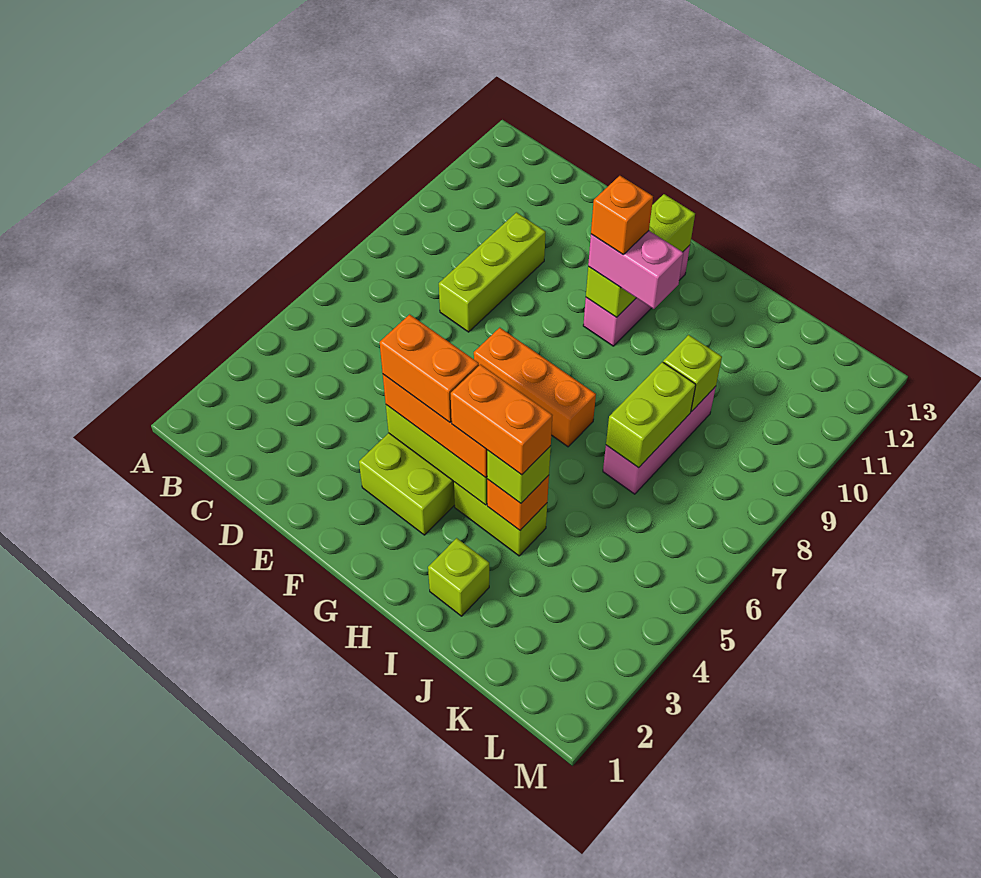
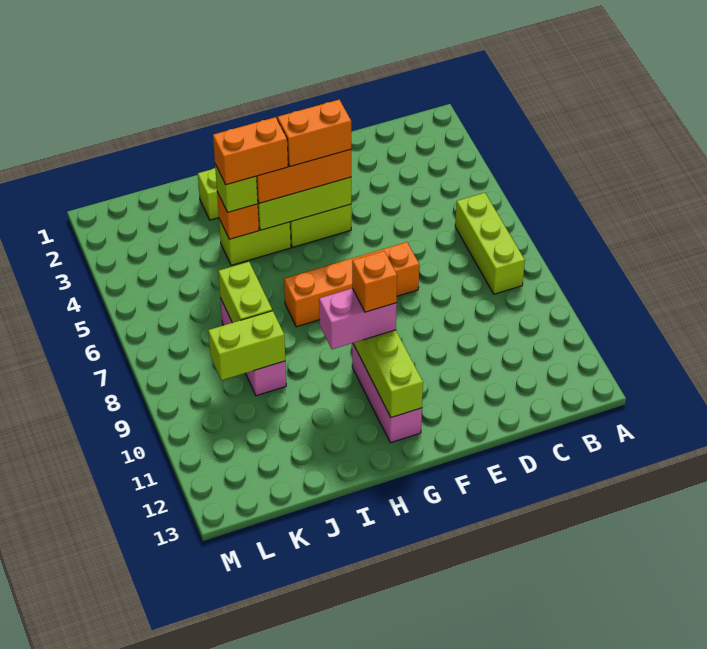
lime 1x3 brick [439,212,546,332] -> lime 1x3 brick moved to [455,193,525,294]
orange 1x3 brick [474,328,596,447] -> orange 1x4 brick [284,242,419,327]
lime 1x1 brick [663,335,722,411] -> lime 1x2 brick [208,311,285,380]

